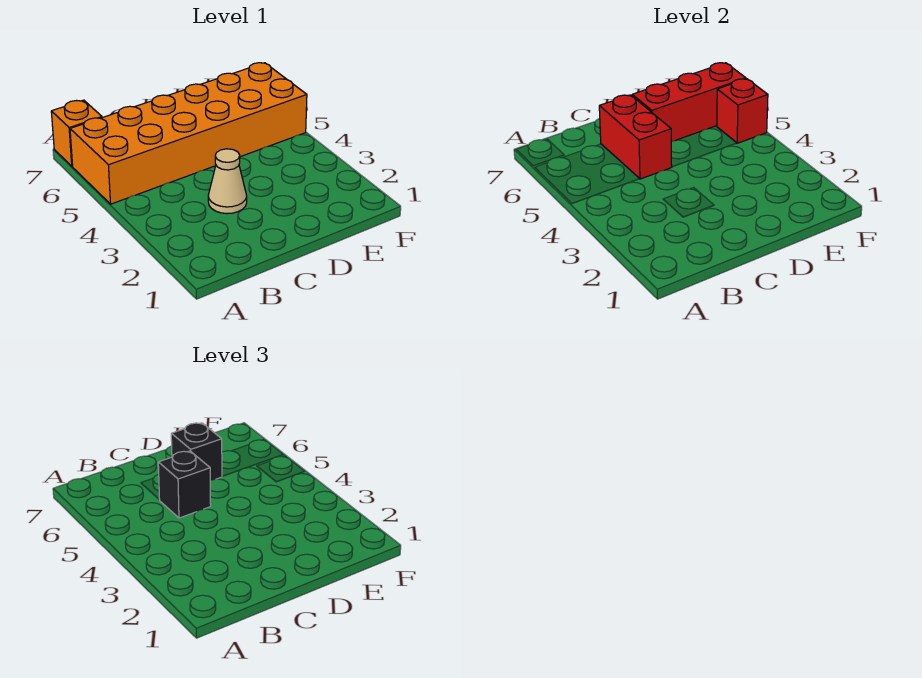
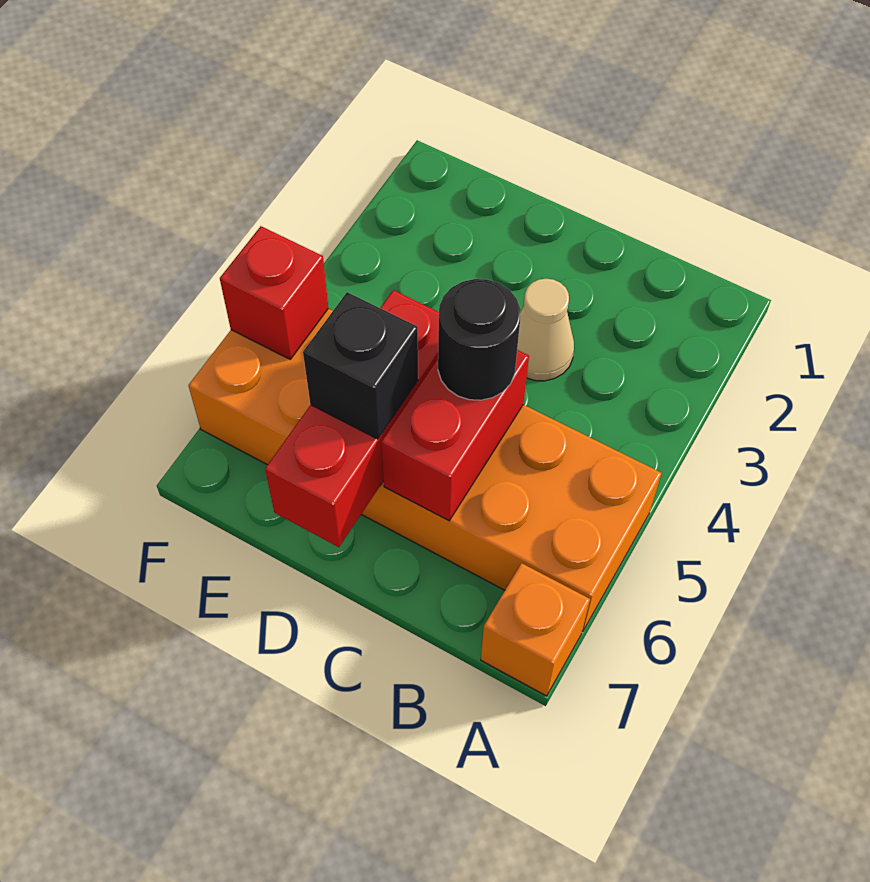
black 1x1 brick [158,451,211,518] -> black 1x1 round brick [438,279,521,400]
red 1x3 brick [632,63,746,142] -> red 1x3 brick turned to [265,290,439,547]

